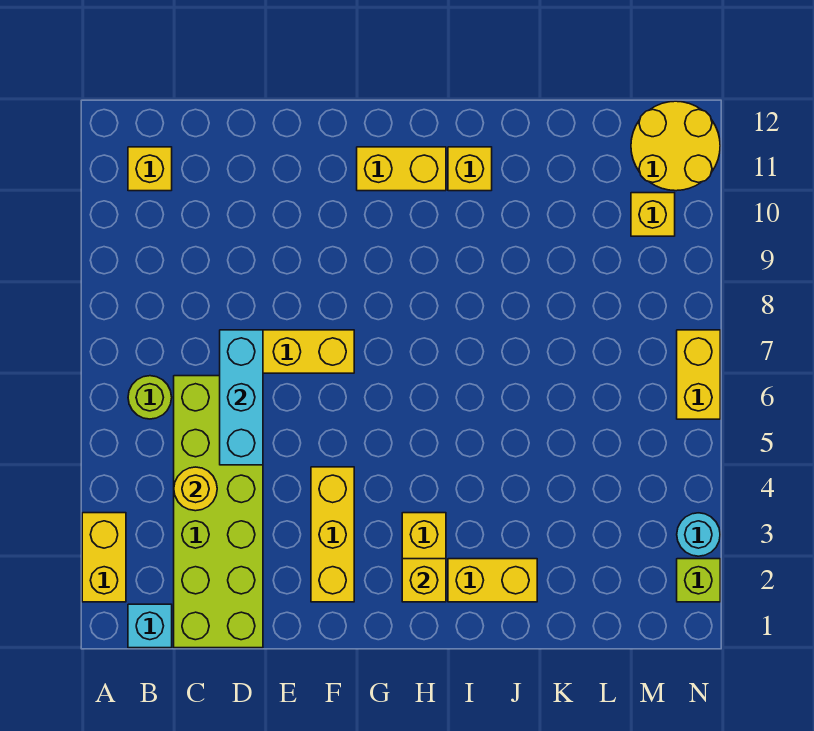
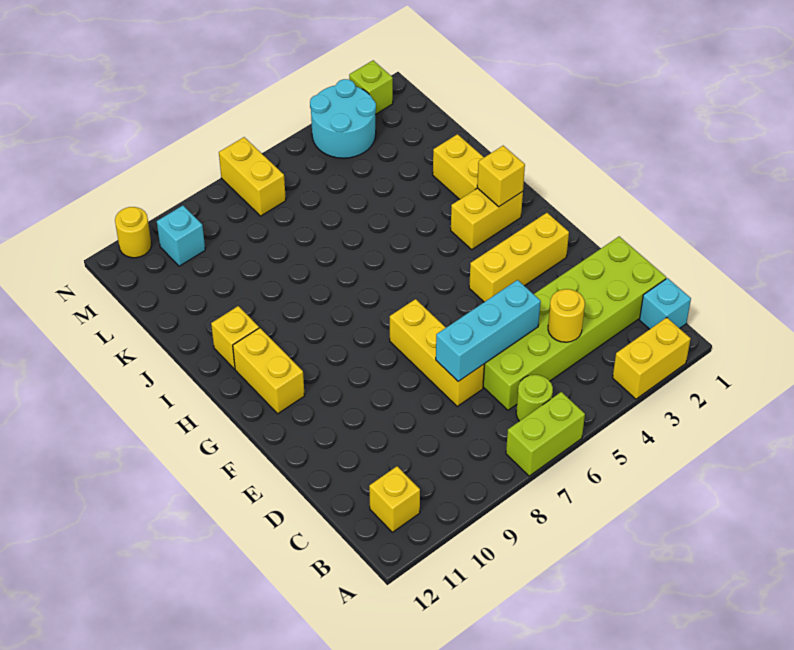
none -> lime 1x2 brick [506,392,585,476]
yellow 1x1 brick [631,193,675,236] -> cyan 1x1 brick [157,206,205,266]
yellow 2x2 round brick [631,101,720,191] -> yellow 1x1 round brick [115,207,151,258]
cyan 1x1 round brick [677,513,720,556] -> cyan 2x2 round brick [310,79,376,158]
yellow 1x2 brick [677,330,720,419] -> yellow 1x2 brick turned to [219,137,286,216]

